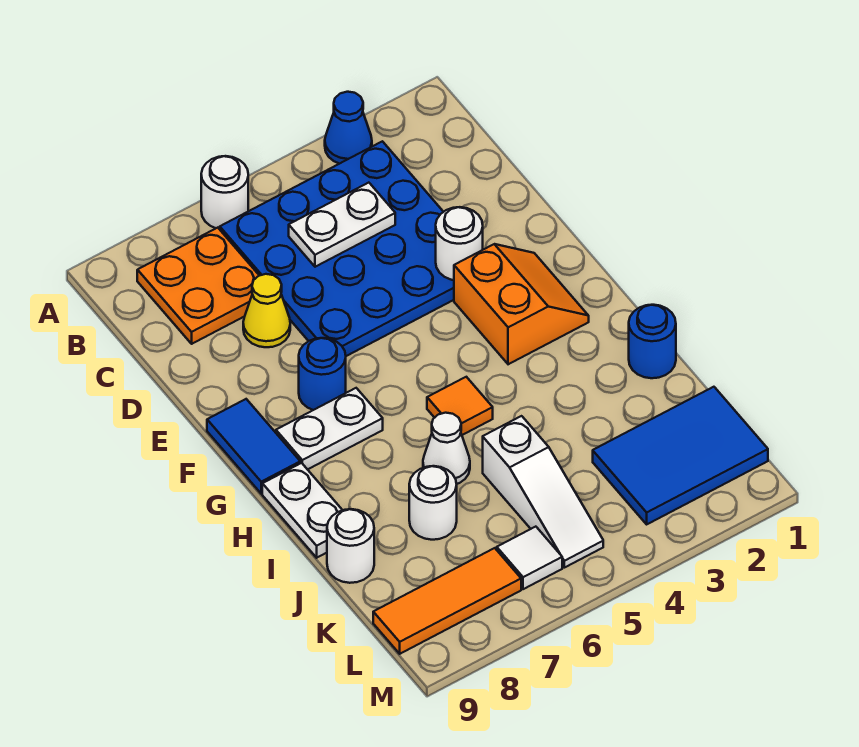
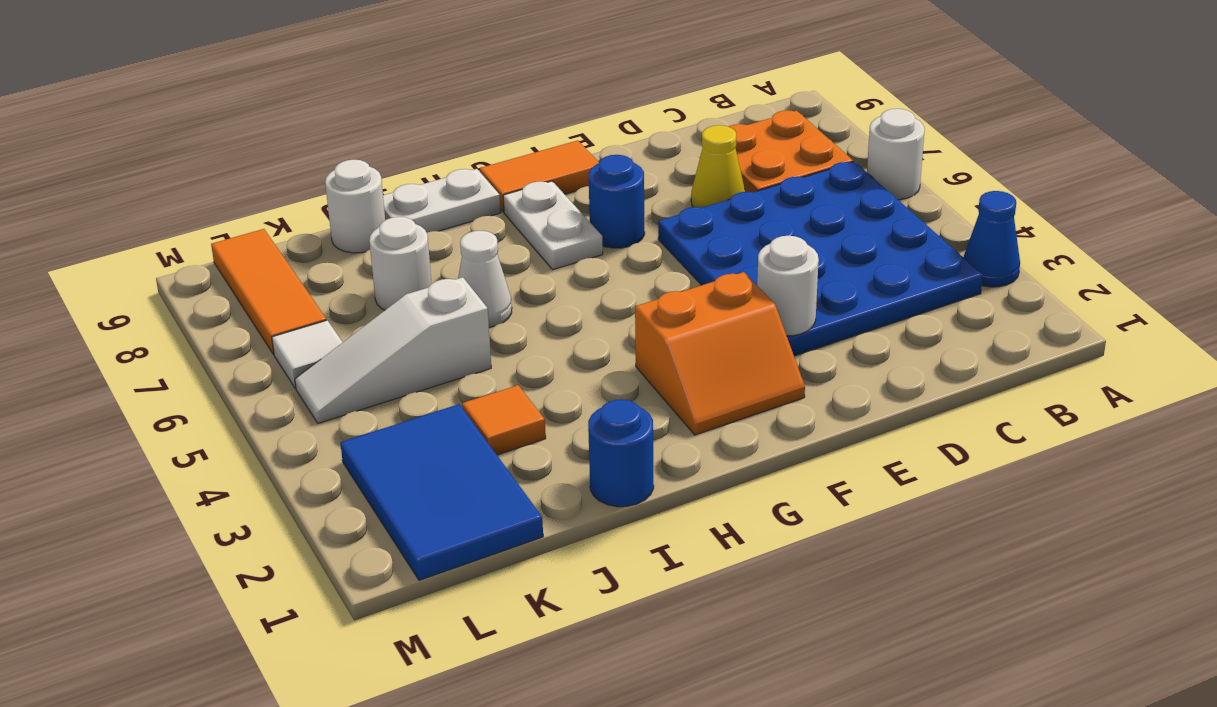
white 1x2 plate [289,183,395,267] -> none
blue 1x2 tile [207,399,300,494] -> orange 1x2 tile [480,140,599,212]
orange 1x1 tile [427,377,493,435] -> orange 1x1 tile moved to [462,385,546,455]

